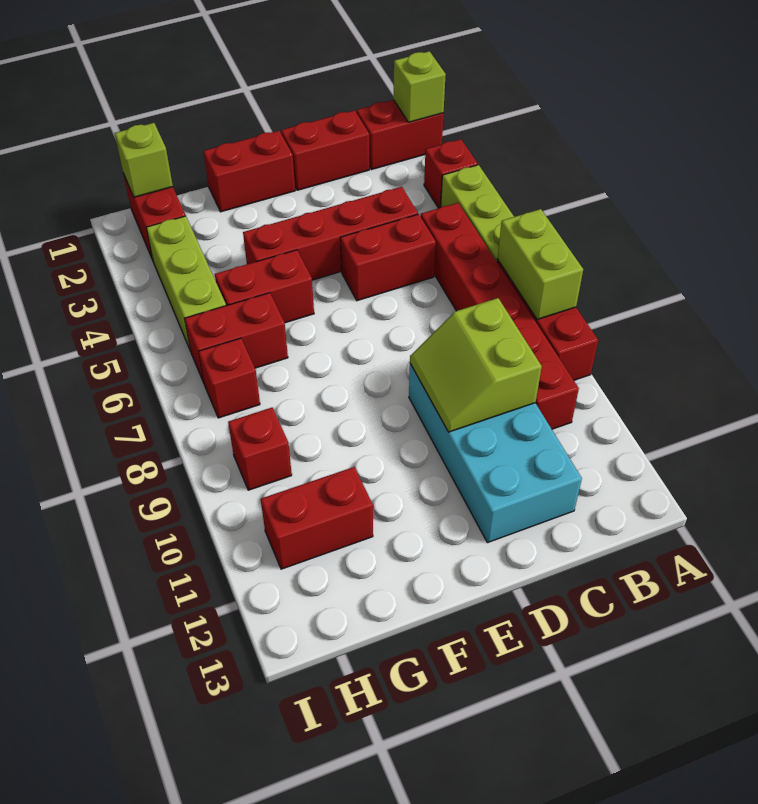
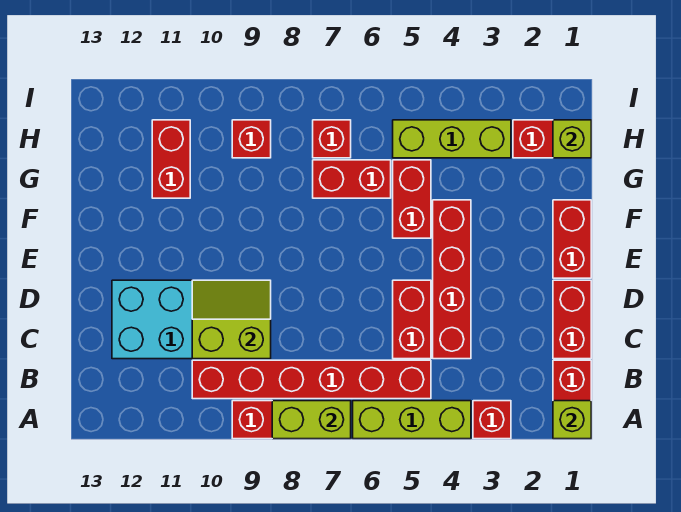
red 1x2 brick [184,293,288,383] -> red 1x2 brick turned to [313,160,391,198]

